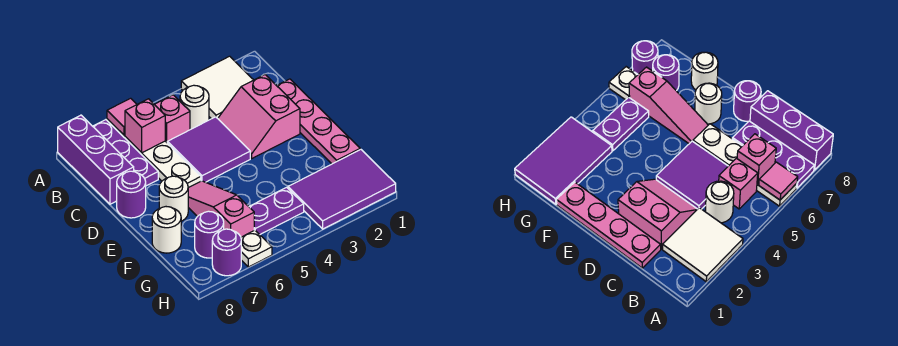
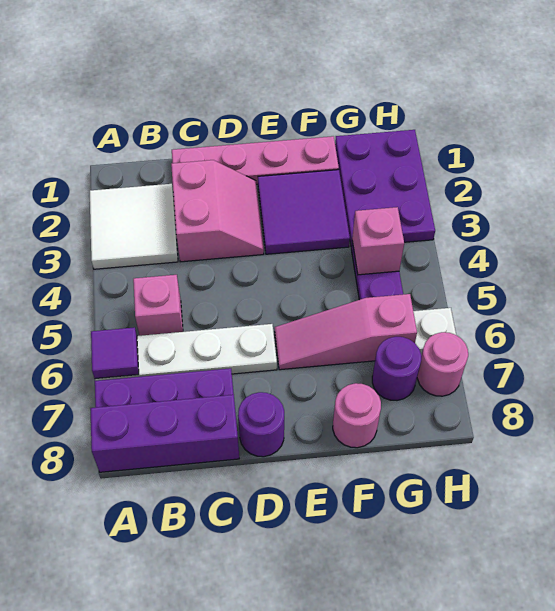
pink 1x1 tile [107,98,137,135] -> purple 1x1 tile [91,327,139,379]
white 1x1 round brick [180,85,209,130] -> none
pink 1x1 brick [125,99,165,153] -> pink 1x1 brick moved to [352,207,404,275]
pink 2x2 slope [218,75,300,158] -> pink 2x2 slope turned to [171,160,264,262]
purple 2x2 tile [167,117,250,182] -> purple 2x2 tile moved to [258,170,350,254]
white 1x1 round brick [159,176,188,221] -> none
white 1x1 round brick [152,207,181,253] -> pink 1x1 round brick [333,383,381,448]
purple 2x3 tile [288,149,396,229] -> purple 2x3 plate [335,130,435,246]
purple 1x1 round brick [212,229,241,276] -> pink 1x1 round brick [417,332,468,396]

